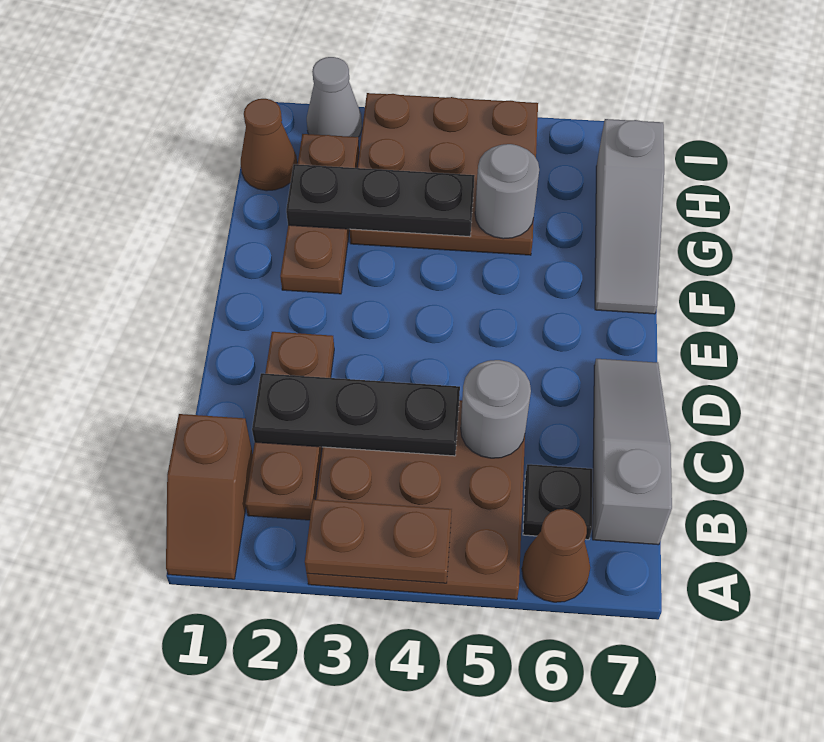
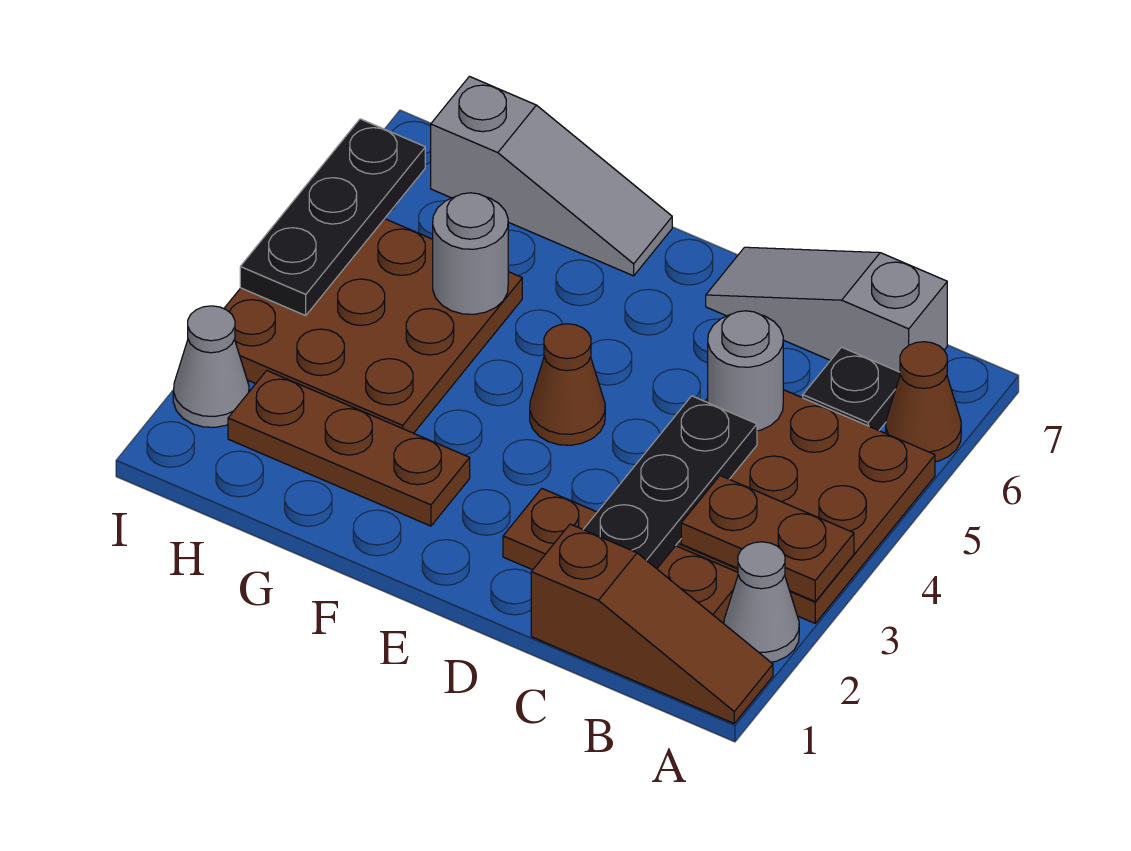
brown 1x2 slope [166,414,253,579] -> brown 1x3 slope [531,524,773,723]
none -> grey 1x1 cone [724,542,799,662]
brown 1x2 plate [305,499,452,583] -> brown 1x2 plate turned to [681,476,854,601]
black 1x3 plate [286,164,475,237] -> black 1x3 plate moved to [240,119,425,316]
brown 1x1 cone [241,99,297,191] -> brown 1x1 cone moved to [530,324,605,445]

